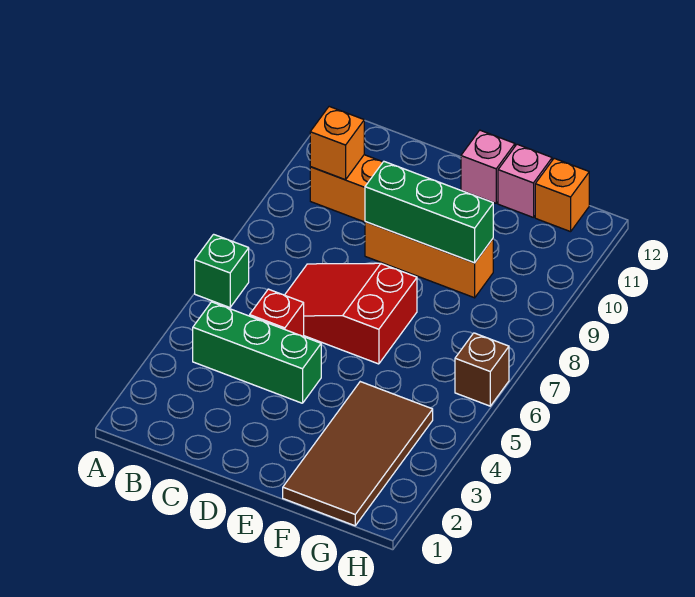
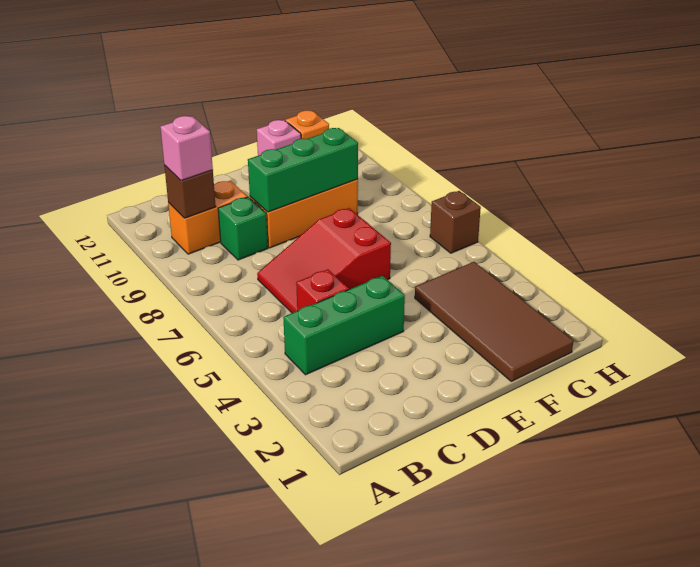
green 1x1 brick [195,234,249,308] -> green 1x1 brick moved to [218,197,268,260]
orange 1x1 brick [310,107,364,180] -> brown 1x1 brick [164,165,216,218]
pink 1x1 brick [461,130,515,203] -> pink 1x1 brick moved to [160,116,213,181]

